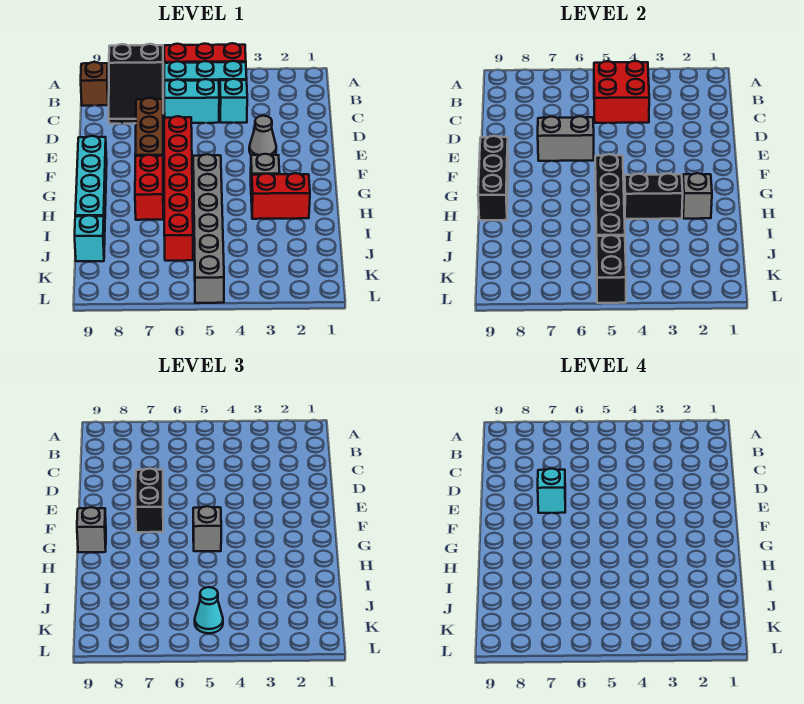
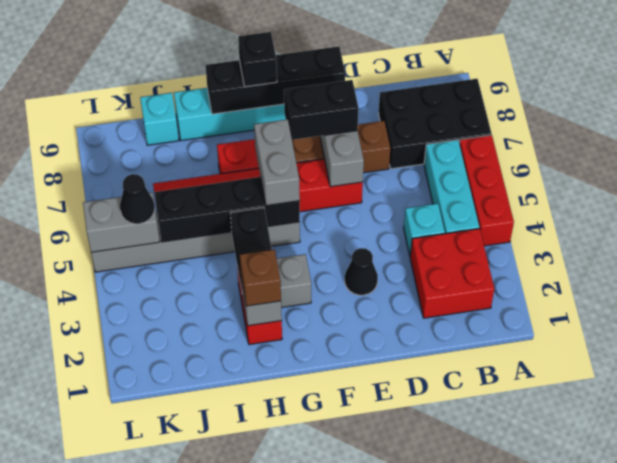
black 2x3 slope [109,44,163,124] -> black 2x3 brick [379,79,491,169]
red 2x2 brick [594,61,649,123] -> red 2x2 brick moved to [410,229,494,318]
brown 1x1 brick [81,62,108,106] -> brown 1x1 brick moved to [240,249,281,306]
cyan 1x2 brick [164,79,219,123] -> none
grey 1x1 cone [249,116,276,155] -> black 1x1 cone [345,248,378,295]
cyan 1x1 brick [538,469,565,513] -> none
black 1x3 brick [478,136,509,220] -> black 1x4 brick [205,46,345,114]
grey 1x1 brick [193,506,221,551] -> grey 1x2 brick [254,119,300,206]
grey 1x1 brick [77,507,106,552] -> black 1x1 brick [238,32,277,87]
black 1x2 brick [596,235,626,303] -> grey 1x2 brick [83,192,160,252]
cyan 1x1 cone [195,587,223,633] -> black 1x1 cone [120,174,155,224]

